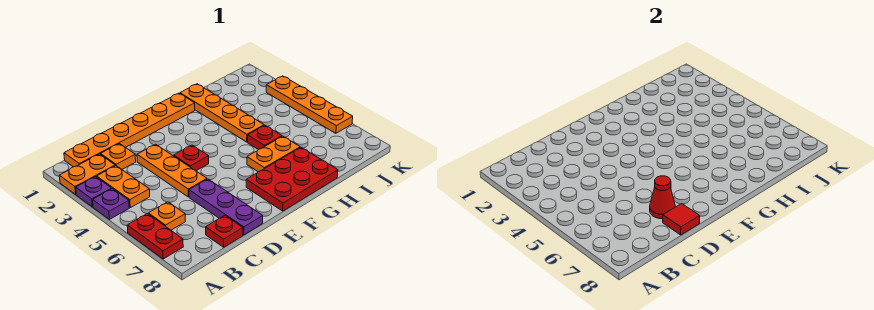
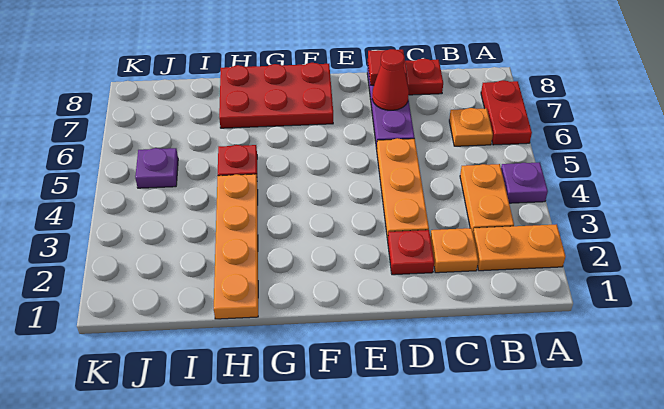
purple 1x1 plate [76,177,112,207] -> purple 1x1 plate moved to [135,148,178,188]
orange 1x6 plate [64,93,195,167] -> none
red 1x1 plate [174,145,209,171] -> red 1x1 plate moved to [388,230,434,275]
orange 1x2 plate [247,136,300,172] -> none
orange 1x4 plate [266,76,353,133] -> none

